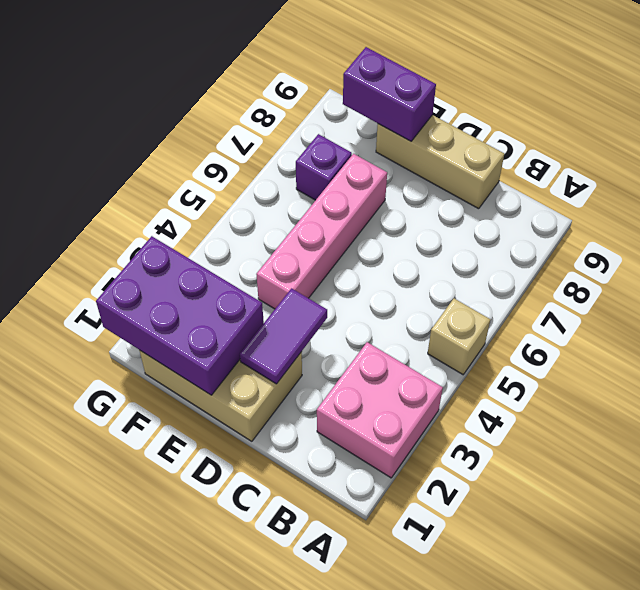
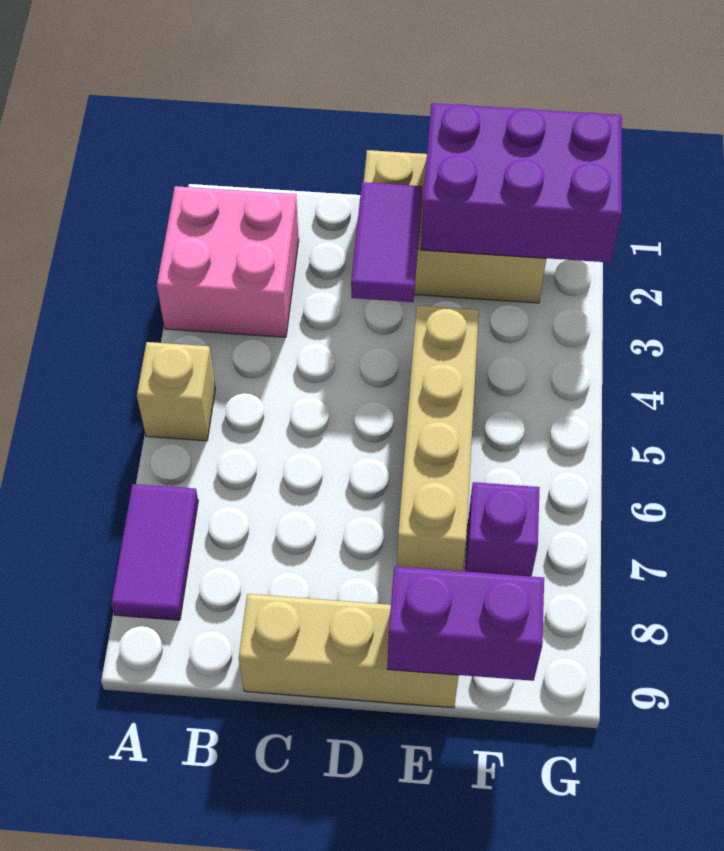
none -> purple 1x2 tile [111,484,198,620]
pink 1x4 brick [256,154,387,309] -> tan 1x4 brick [397,306,479,571]

